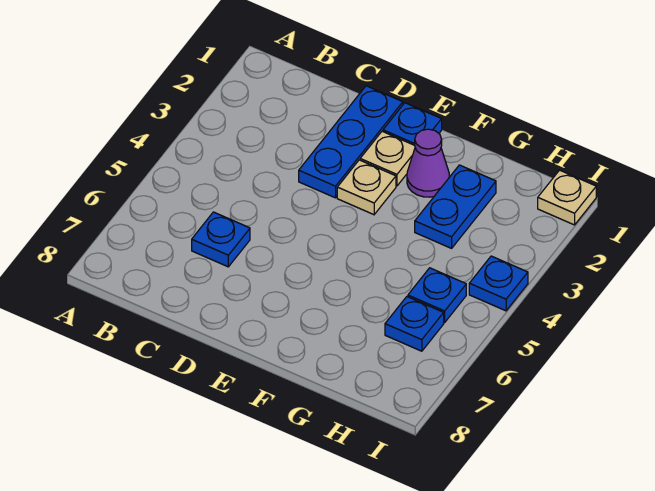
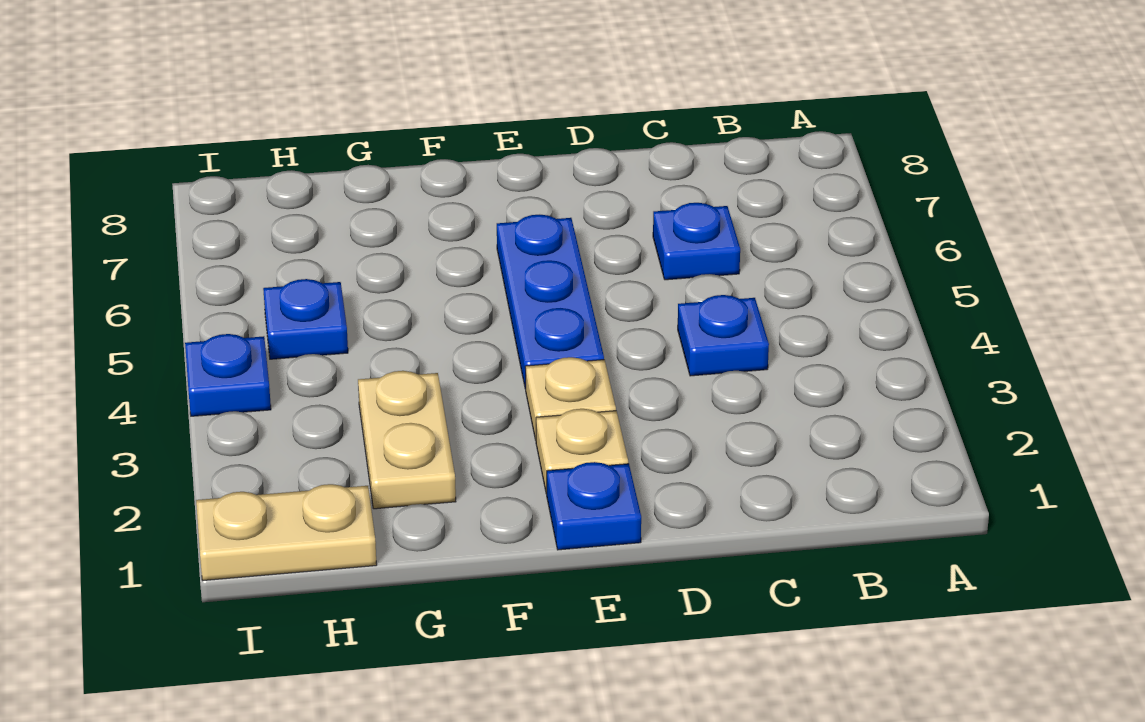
blue 1x3 plate [299,86,403,198] -> blue 1x3 plate moved to [497,215,604,389]
purple 1x1 cone [407,129,449,197] -> none
blue 1x2 plate [415,165,496,248] -> tan 1x2 plate [358,371,456,509]
blue 1x1 plate [385,297,444,351] -> blue 1x1 plate moved to [678,295,769,376]
tan 1x1 plate [538,170,596,225] -> tan 1x2 plate [196,484,377,580]

